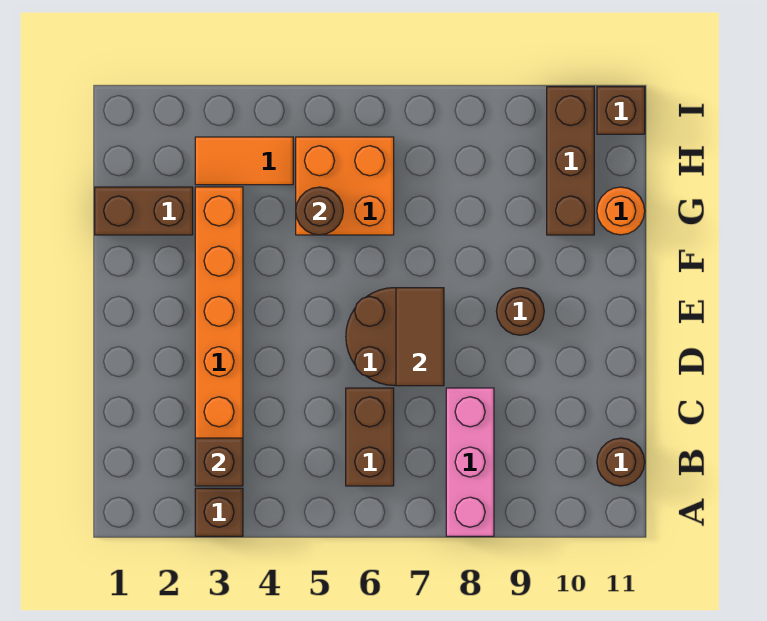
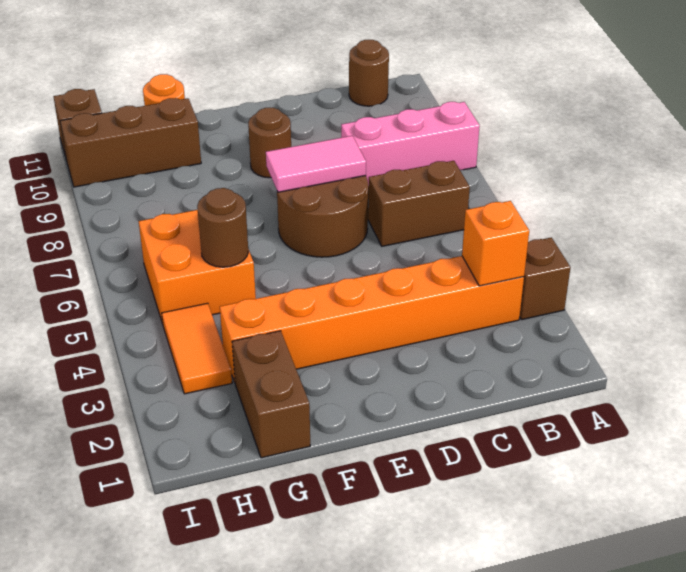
brown 1x1 brick [195,438,243,486] -> orange 1x1 brick [462,201,529,286]
brown 1x2 tile [396,288,444,386] -> pink 1x2 tile [266,136,366,192]

